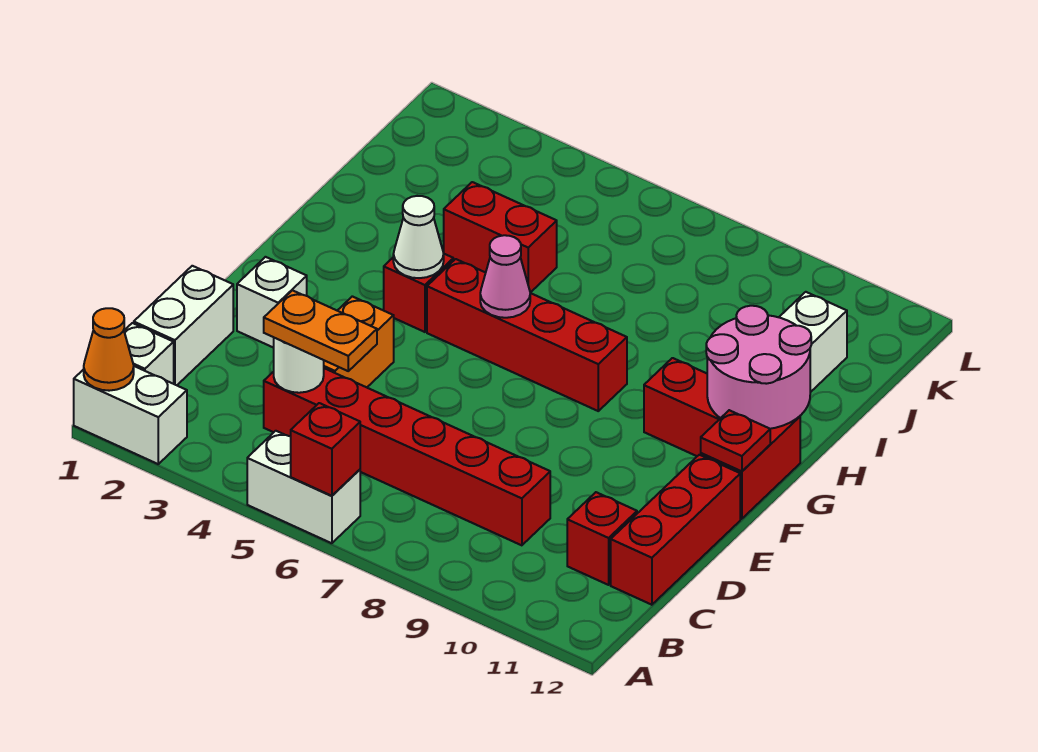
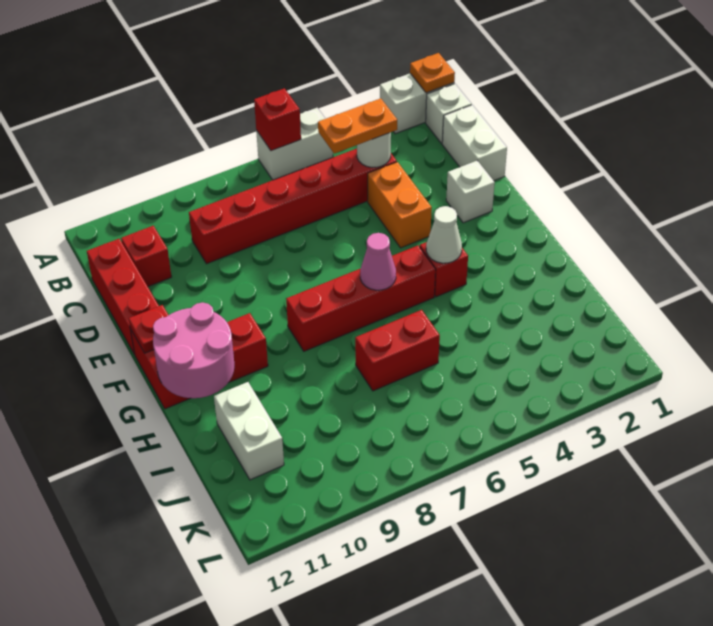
orange 1x1 cone [84,308,134,391] -> orange 1x1 plate [410,53,455,93]
red 1x2 brick [444,182,557,293] -> red 1x2 brick moved to [355,310,440,391]

